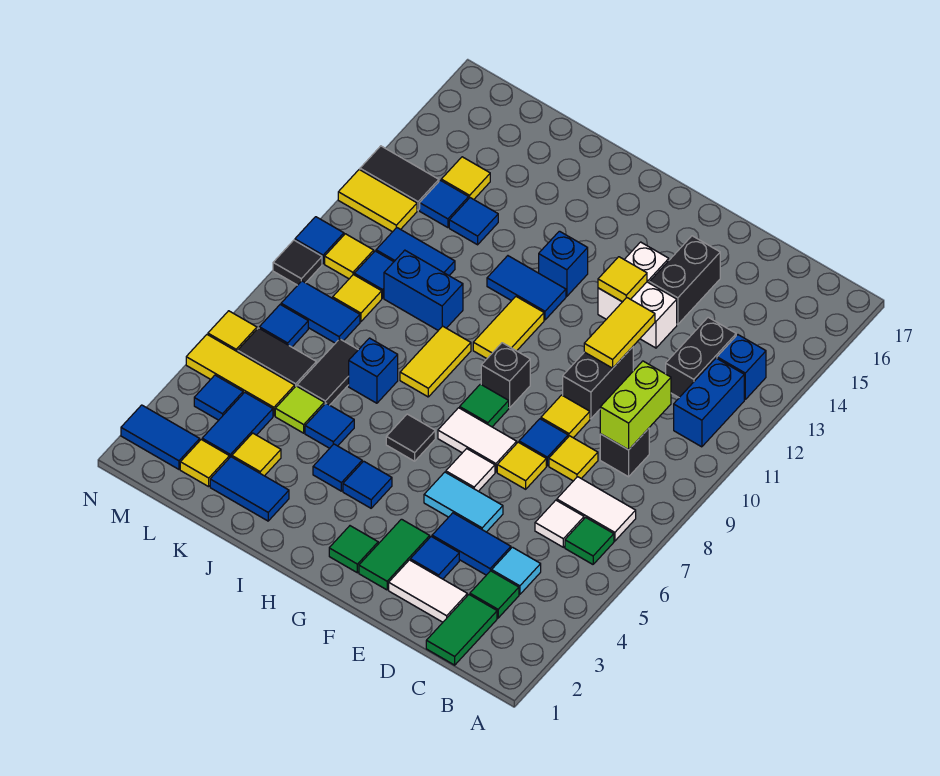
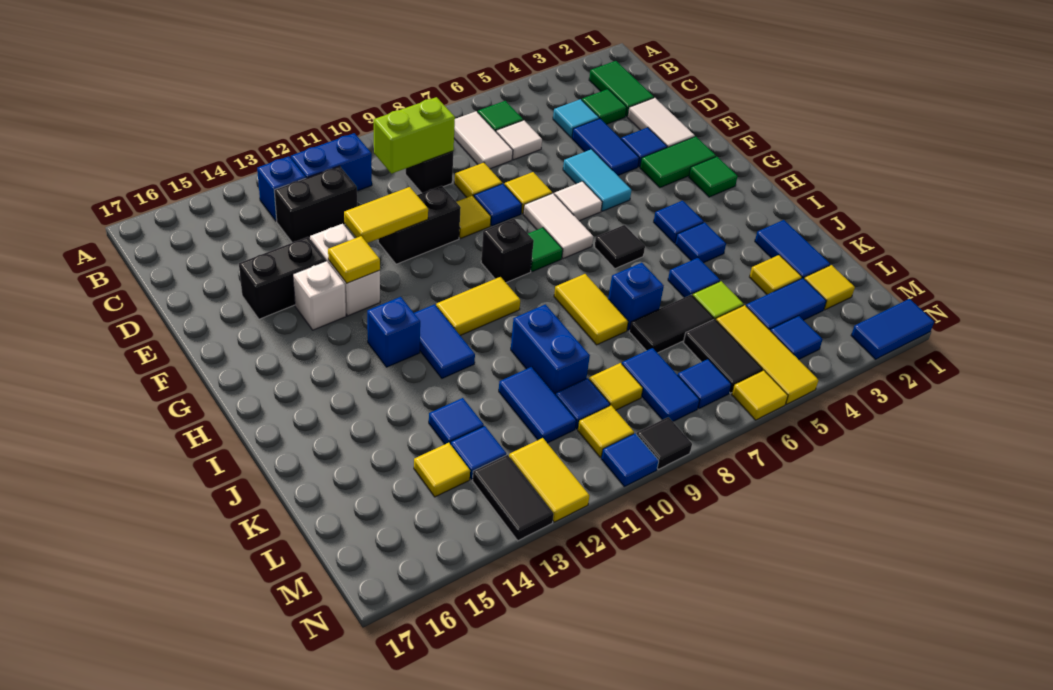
green 1x2 tile [426,595,497,665] -> green 1x2 tile turned to [589,61,654,116]
yellow 1x2 tile [400,326,471,397] -> yellow 1x2 tile turned to [554,274,628,345]
blue 1x2 tile [121,405,200,469] -> blue 1x2 tile turned to [851,299,934,359]

